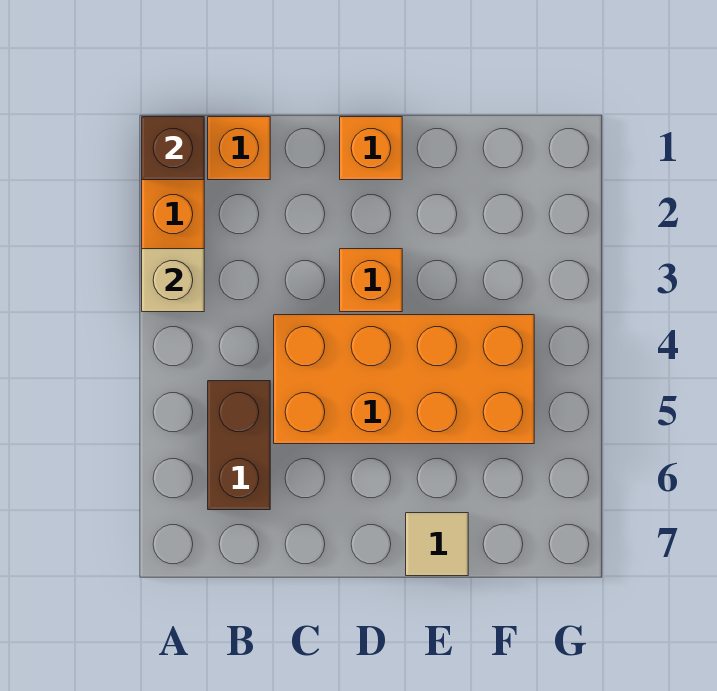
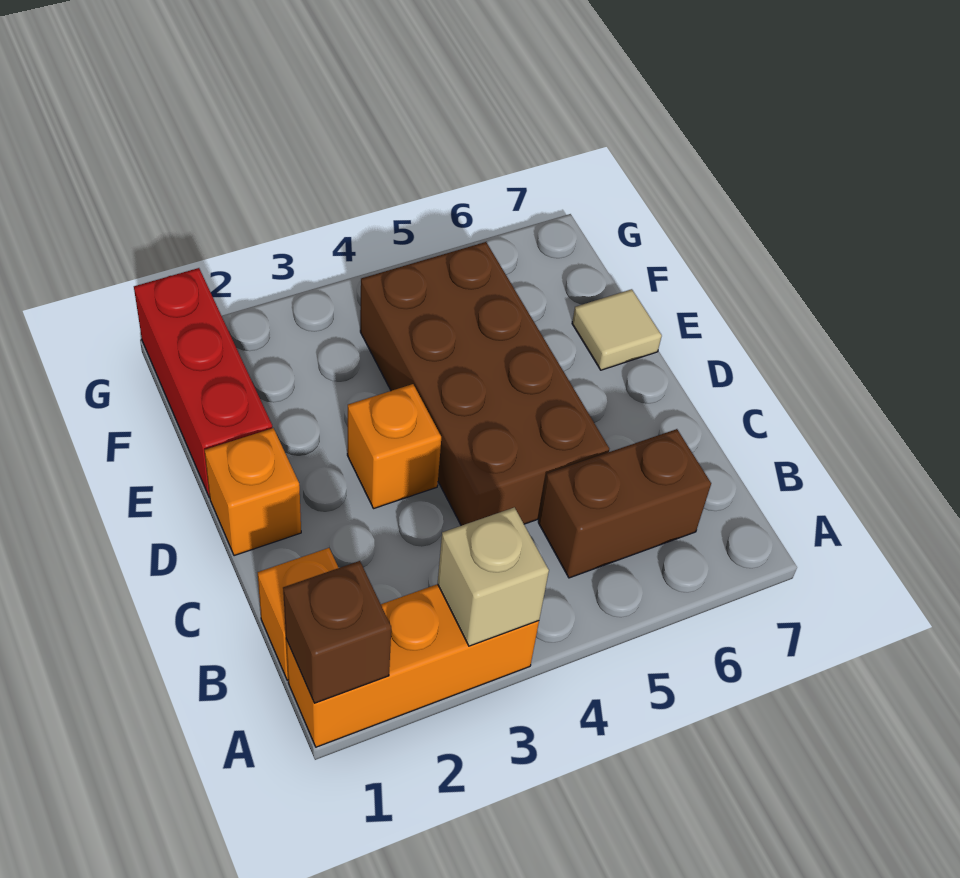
orange 2x4 brick [274,315,534,444] -> brown 2x4 brick [360,242,609,526]
none -> red 1x3 brick [134,268,272,497]

